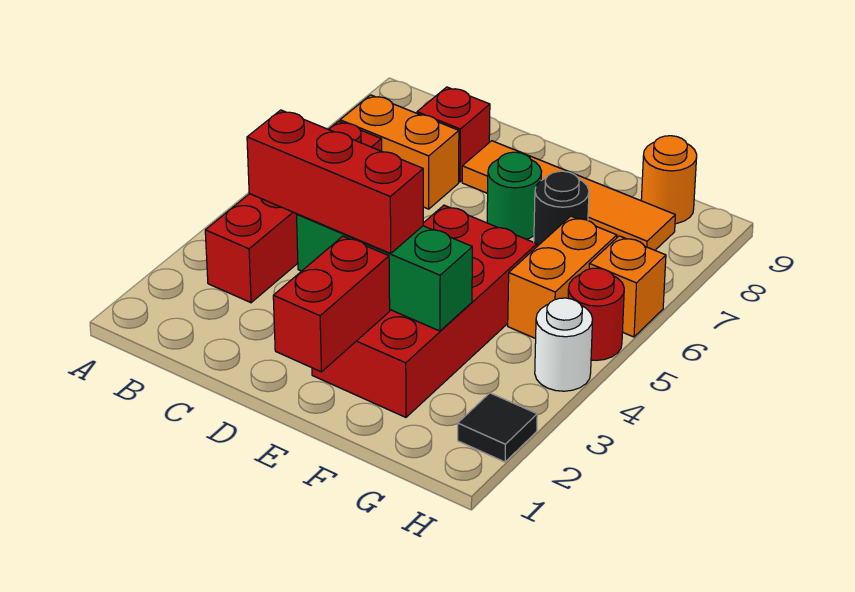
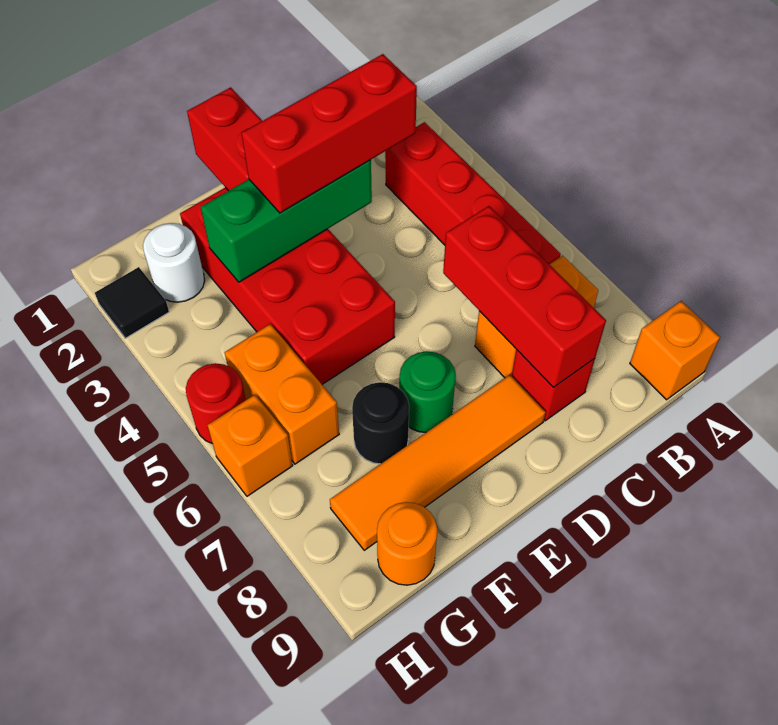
none -> orange 1x1 brick [630,301,720,400]
none -> red 1x3 brick [443,206,606,388]
white 1x1 round brick [535,298,593,391] -> white 1x1 round brick moved to [143,223,205,302]

